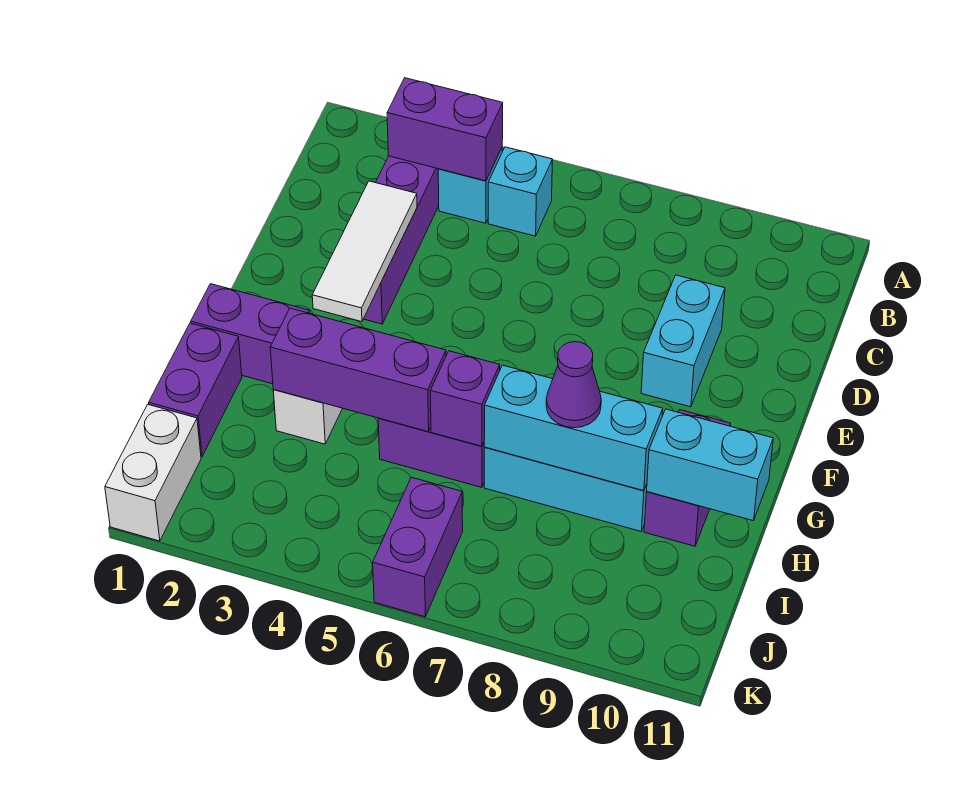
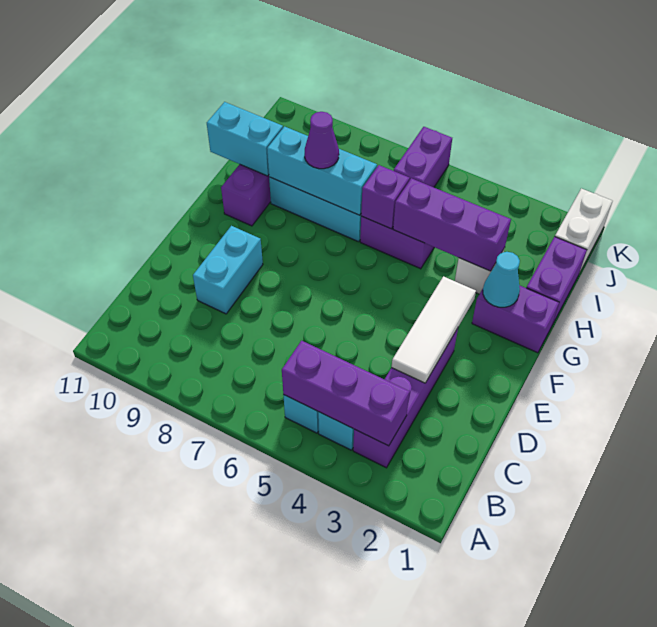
purple 1x2 brick [387,78,503,181] -> purple 1x3 brick [282,341,410,446]
none -> cyan 1x1 cone [483,252,520,307]

